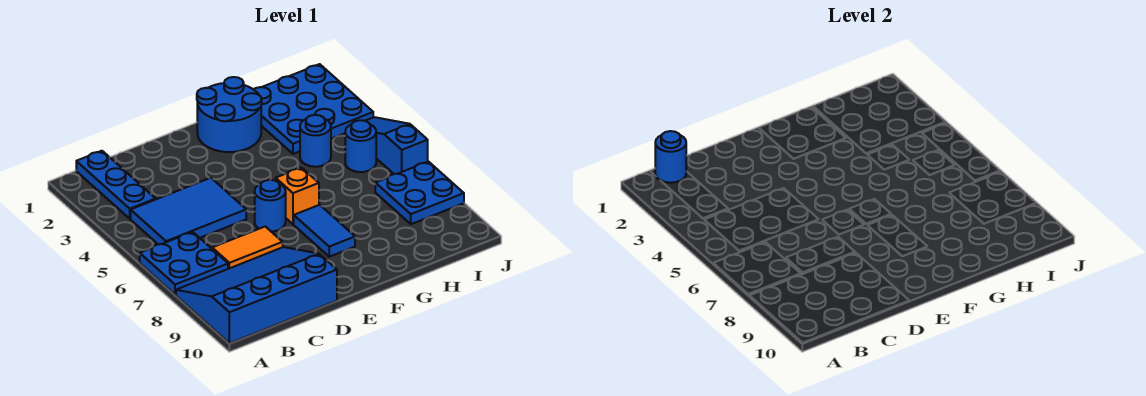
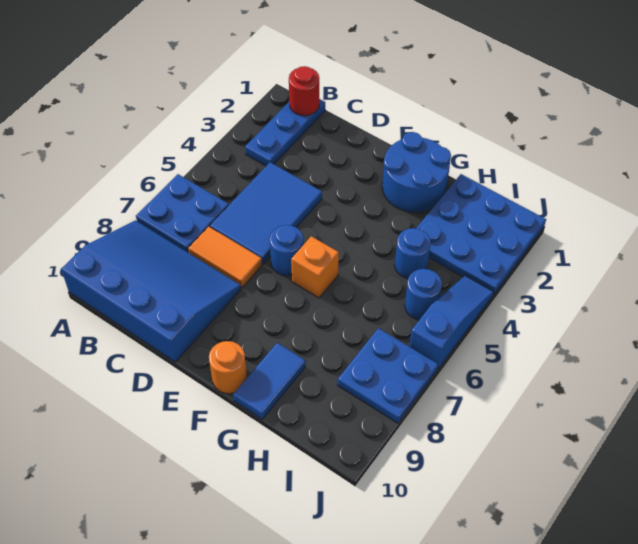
blue 1x1 round brick [655,131,686,183] -> red 1x1 round brick [289,66,319,116]
blue 2x3 tile [131,178,246,244] -> blue 2x3 tile turned to [210,162,322,264]
blue 1x2 tile [294,205,355,257] -> blue 1x2 tile moved to [233,343,305,419]
none -> orange 1x1 round brick [209,341,247,394]

